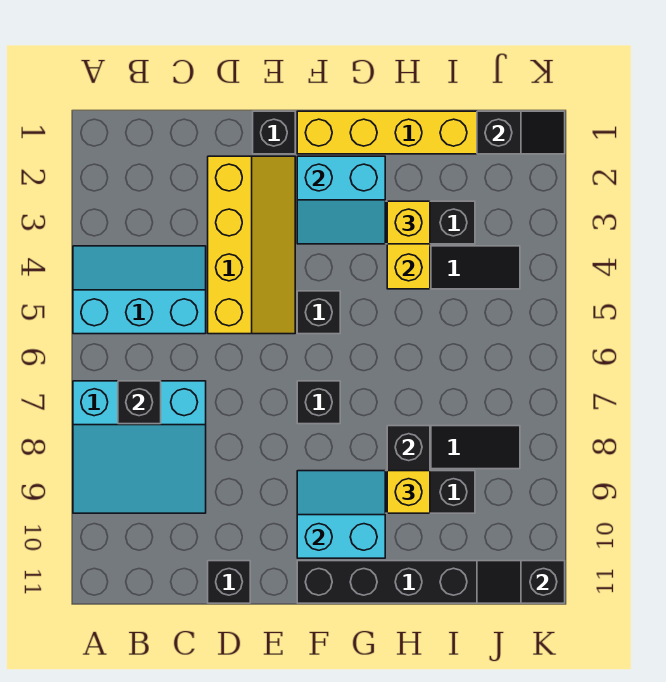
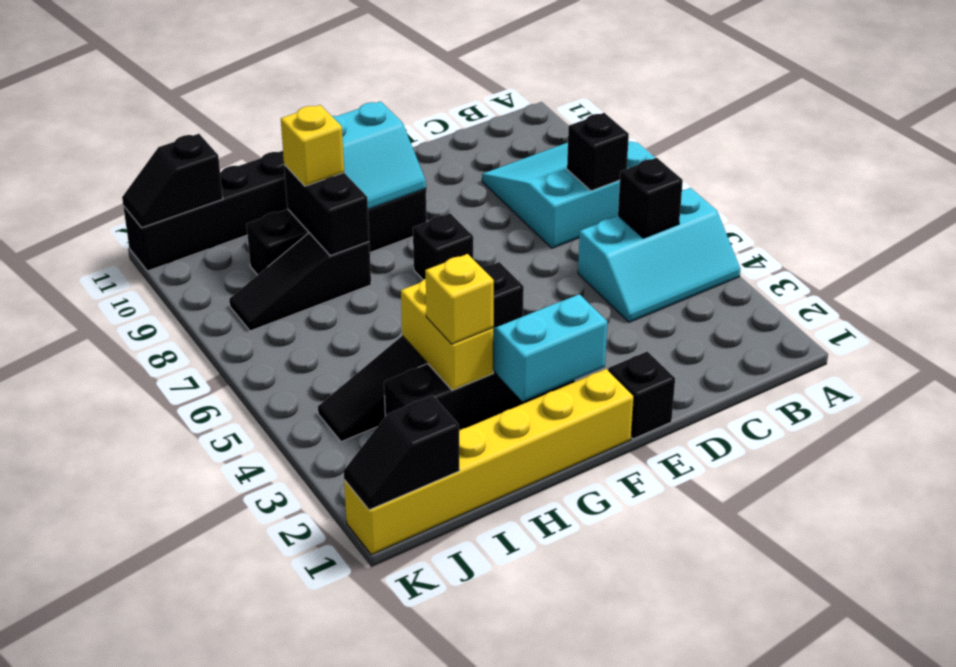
yellow 2x4 slope [208,156,295,334] -> none
black 1x1 brick [208,561,250,603] -> black 1x1 brick moved to [618,158,683,238]
black 1x2 slope [477,561,565,603] -> black 1x2 slope turned to [122,134,223,228]

